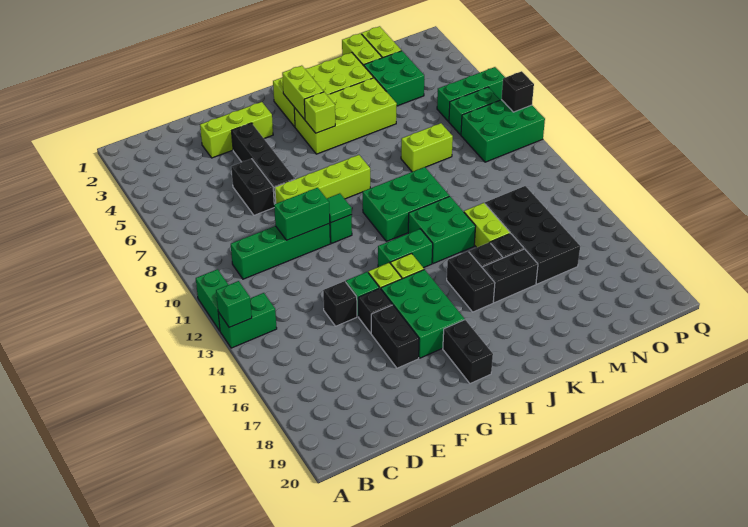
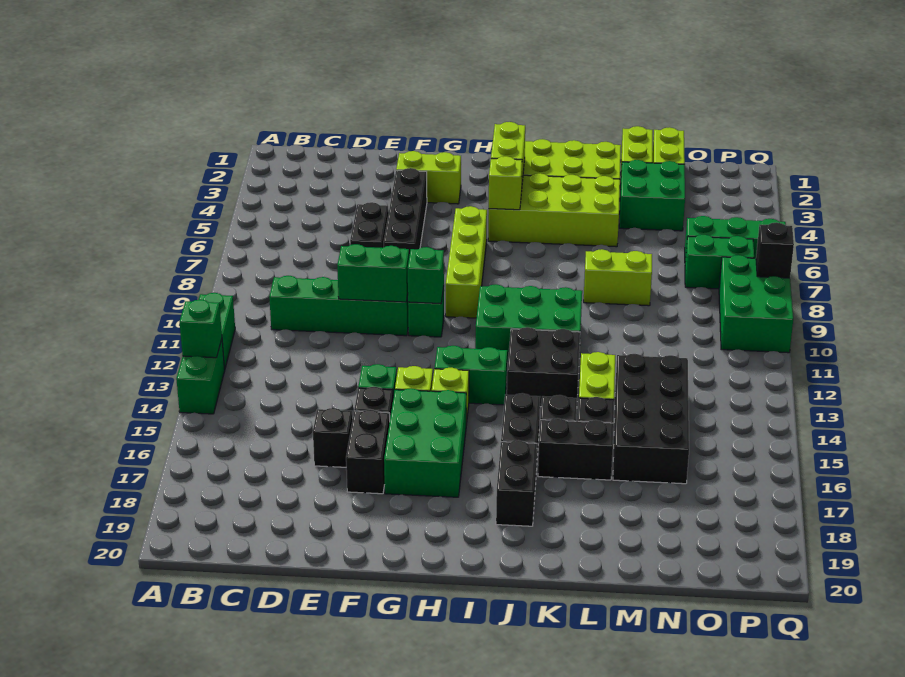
green 1x2 brick [218,293,277,348] -> green 1x2 brick turned to [176,339,225,414]
lime 1x3 brick [200,102,273,158] -> lime 1x2 brick [396,151,461,204]
black 1x1 brick [323,281,357,326] -> black 1x1 brick moved to [313,408,353,467]
lime 1x4 brick [275,155,370,204] -> lime 1x4 brick turned to [446,206,487,318]
green 1x1 tile [327,193,352,223] -> green 1x1 brick [408,247,444,304]
black 1x2 brick [443,320,493,384] -> black 1x2 brick moved to [496,440,537,526]
green 2x2 brick [408,196,476,264] -> black 2x2 brick [507,327,580,407]
green 2x3 brick [461,100,545,162] -> green 2x3 brick turned to [719,255,793,353]

